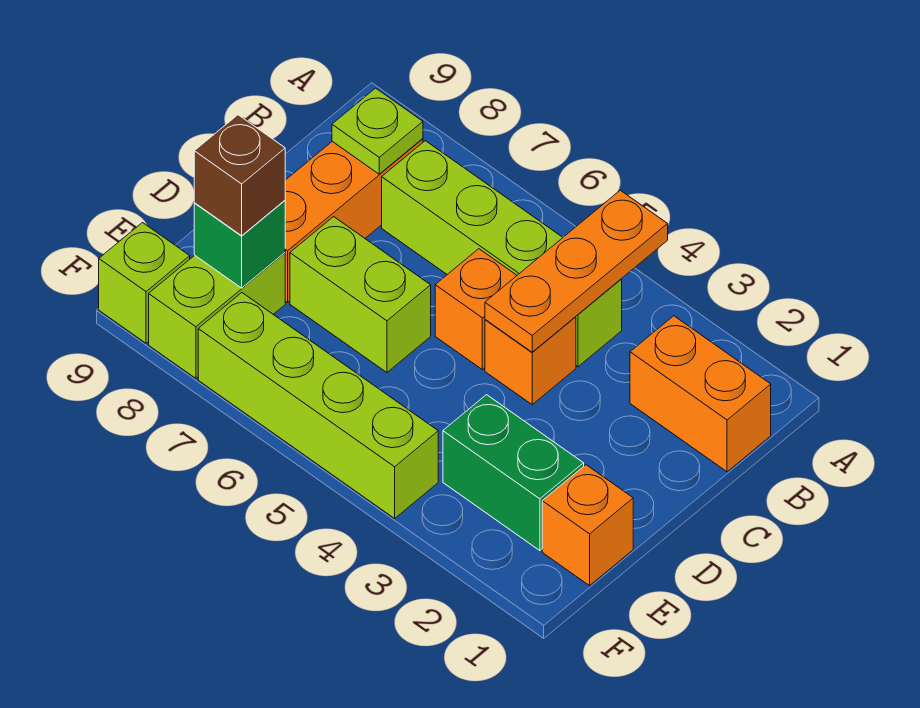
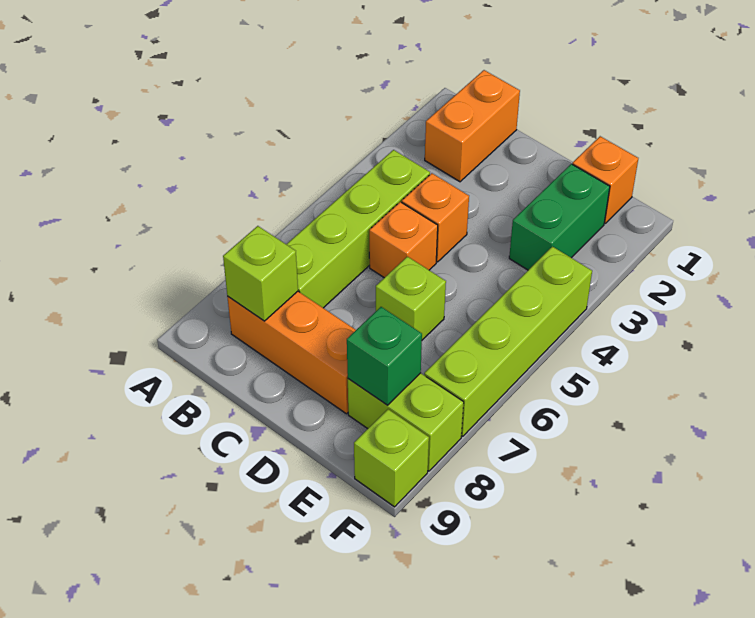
orange 1x3 plate [485,190,668,352] -> none
lime 1x1 plate [332,88,423,174] -> lime 1x1 brick [223,226,298,321]
lime 1x2 brick [290,217,431,372] -> lime 1x1 brick [376,257,446,340]
brown 1x1 brick [194,115,285,236] -> none

